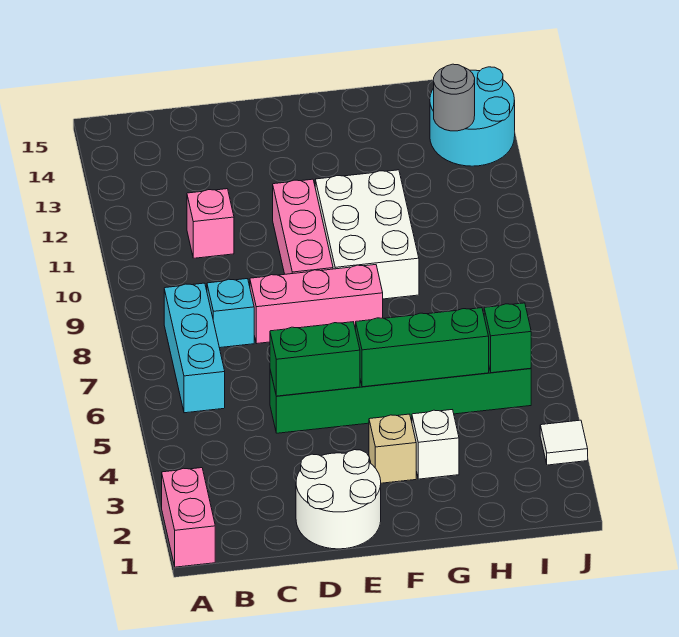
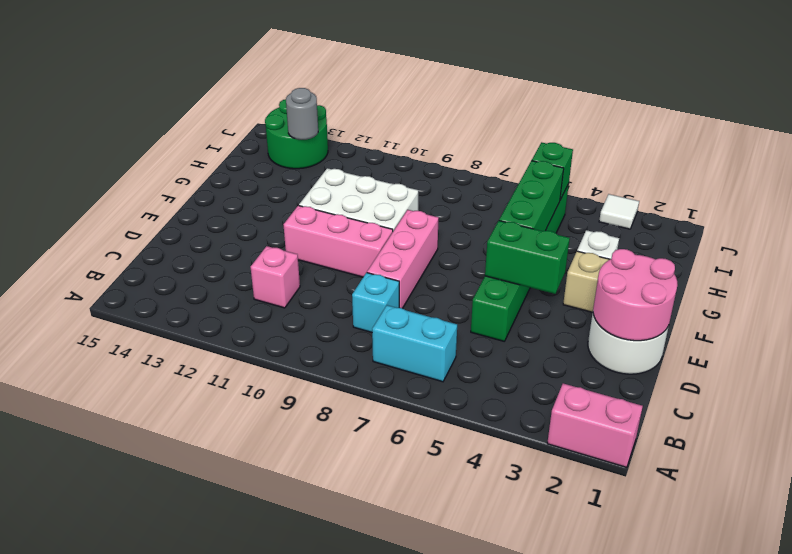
cyan 1x3 brick [164,283,225,413] -> cyan 1x2 brick [372,305,457,382]
none -> pink 2x2 round brick [593,249,677,341]
green 1x2 brick [270,322,360,396] -> green 1x2 brick turned to [485,221,570,294]
cyan 2x2 round brick [430,67,515,166] -> green 2x2 round brick [265,99,328,169]

